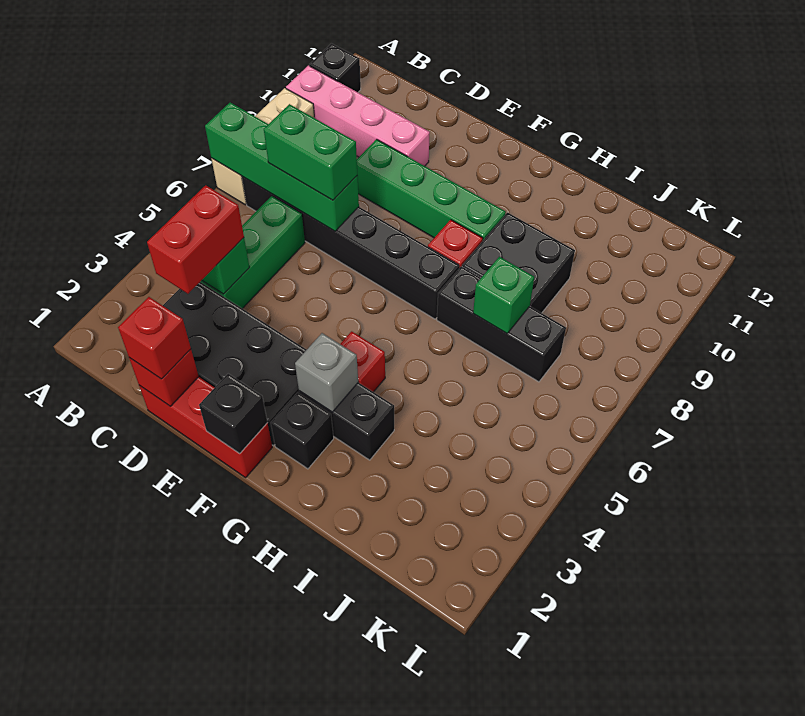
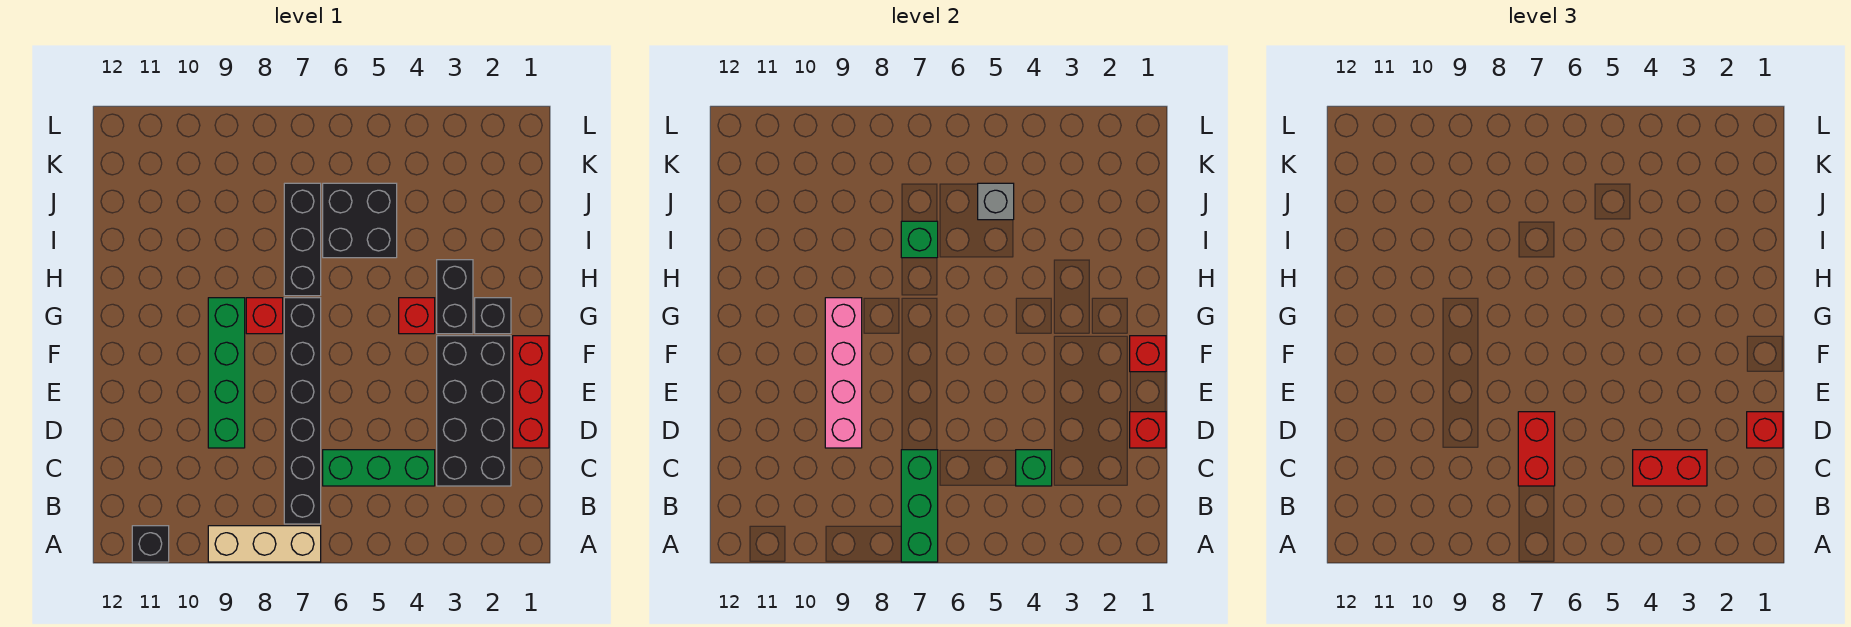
green 1x4 brick [205,102,359,231] -> green 1x3 brick [901,450,938,562]
pink 1x4 brick [286,65,430,166] -> pink 1x4 brick moved to [825,298,862,448]
green 1x2 brick [264,104,357,200] -> red 1x2 brick [1518,412,1555,486]
black 1x1 brick [199,374,268,454] -> red 1x1 brick [1130,336,1166,372]
grey 1x1 brick [295,333,358,412] -> grey 1x1 brick moved to [978,183,1014,220]
black 2x2 brick [462,213,575,313] -> black 2x2 brick moved to [323,183,397,258]

